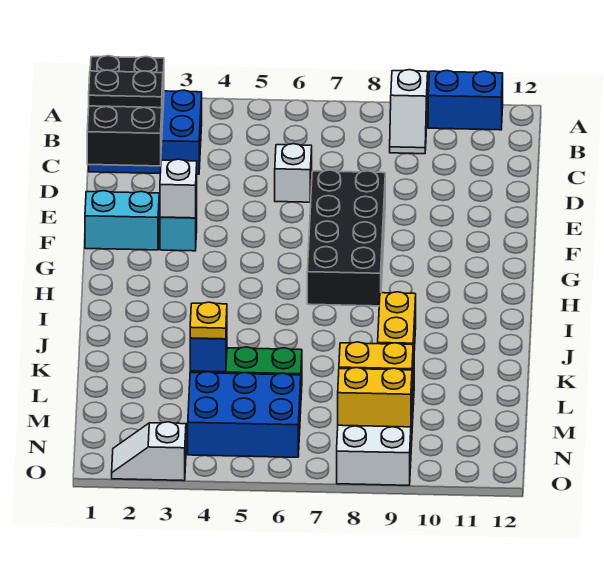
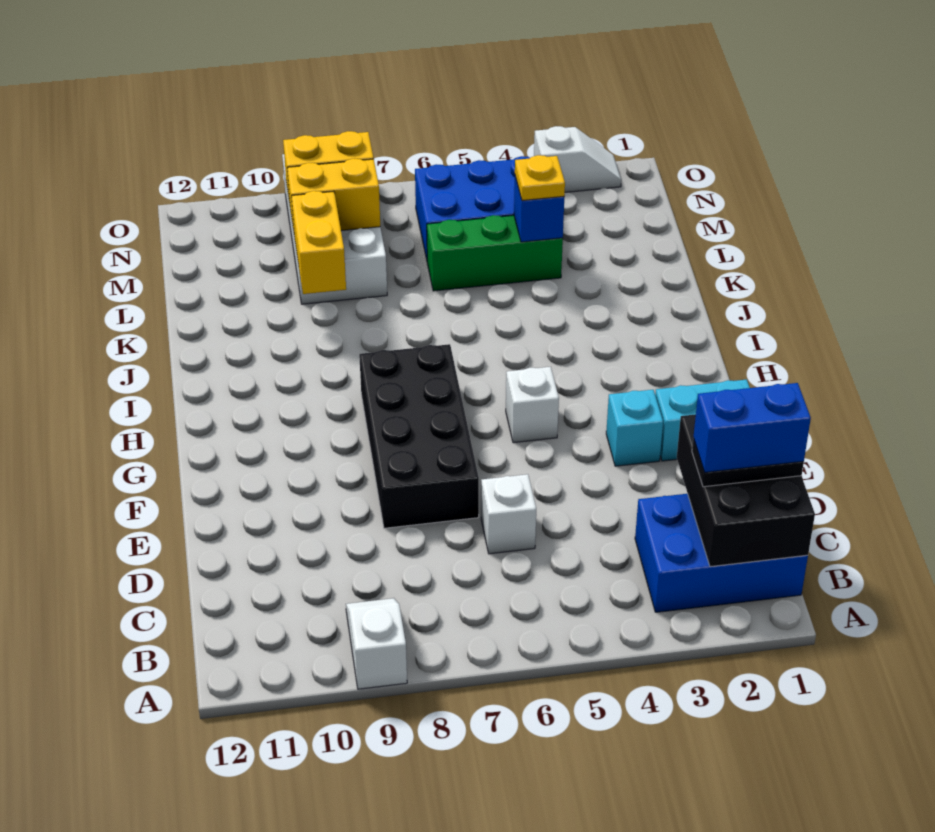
blue 1x2 brick [428,70,503,130] -> blue 1x2 brick moved to [694,383,811,472]
white 1x1 brick [160,159,197,218] -> white 1x1 brick moved to [506,367,559,443]

